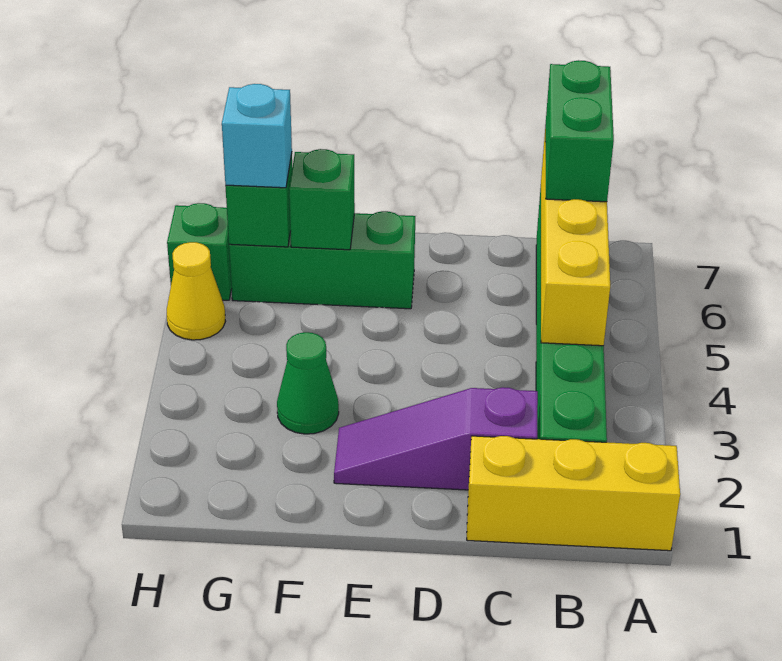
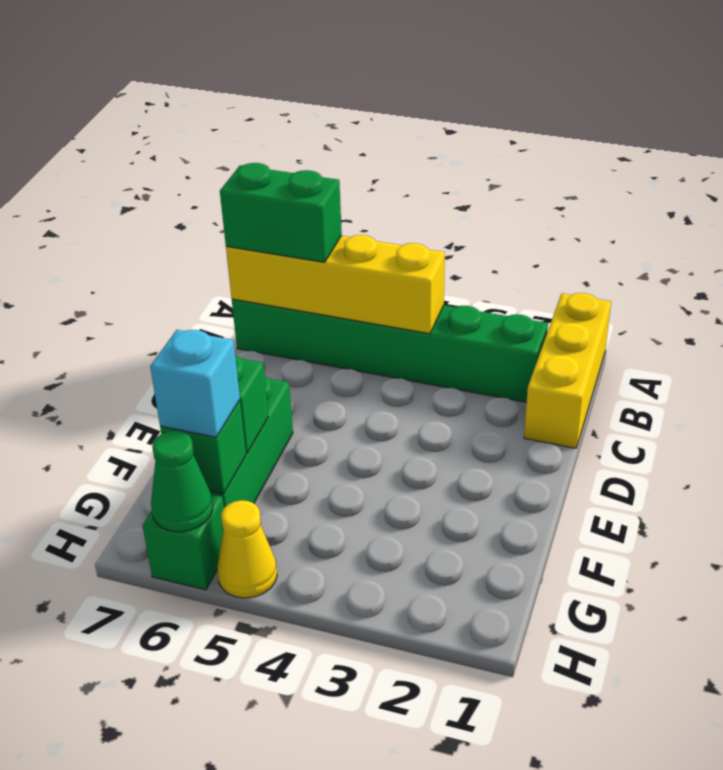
purple 1x3 slope [334,387,538,490] -> none
green 1x1 cone [277,332,339,434] -> green 1x1 cone moved to [151,431,213,532]

